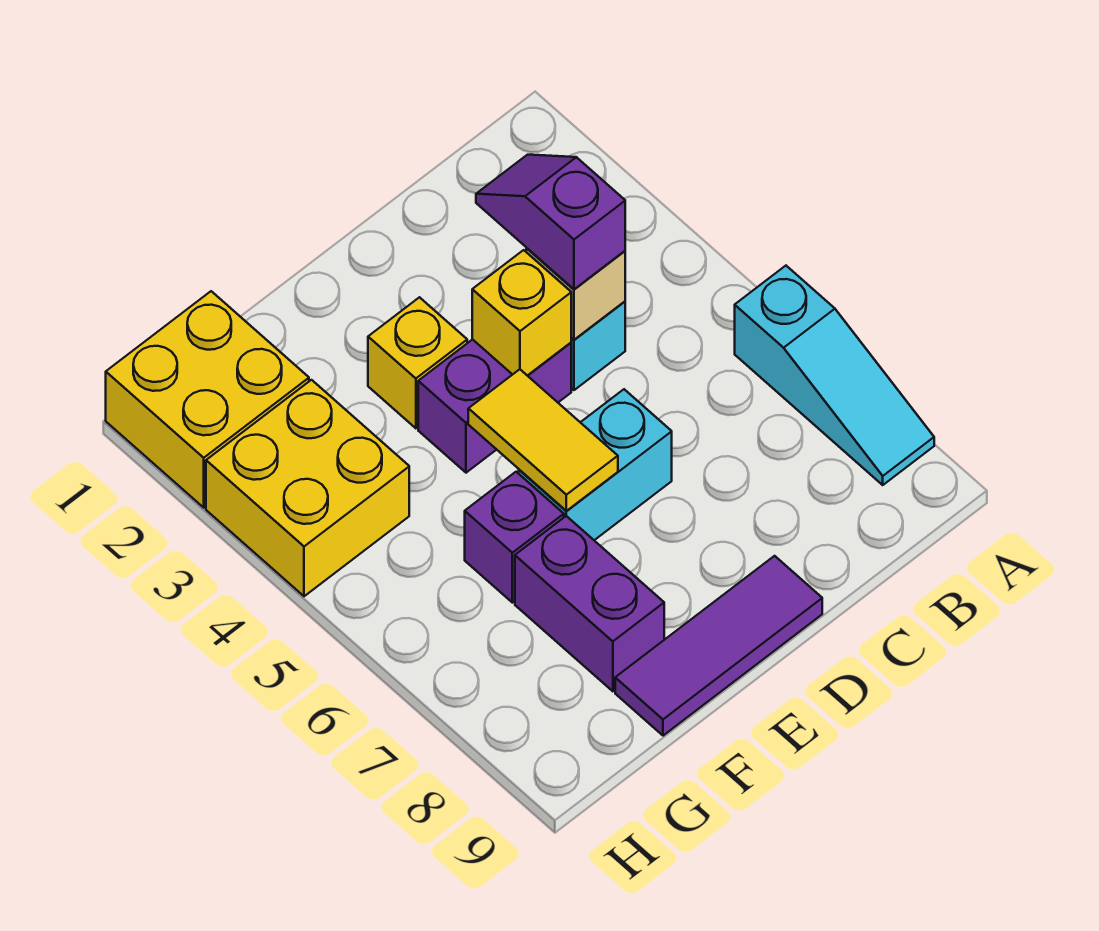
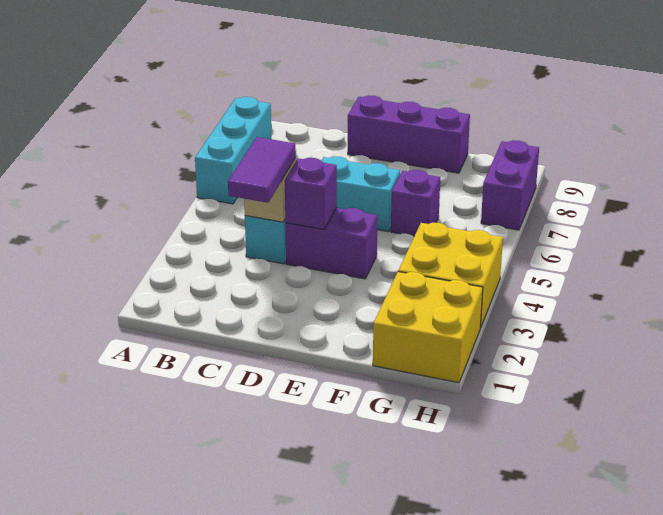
cyan 1x3 slope [735,266,934,485] -> cyan 1x3 brick [195,97,271,204]
purple 1x2 slope [476,155,625,289] -> purple 1x2 tile [228,137,296,203]
yellow 1x1 brick [472,250,571,376] -> purple 1x1 brick [285,158,337,229]
purple 1x3 tile [615,556,822,736] -> purple 1x3 brick [348,96,470,173]
yellow 1x1 brick [368,297,467,428] -> none
yellow 1x2 tile [468,369,618,511] -> none
purple 1x2 brick [515,516,664,691] -> purple 1x2 brick moved to [481,140,539,230]

